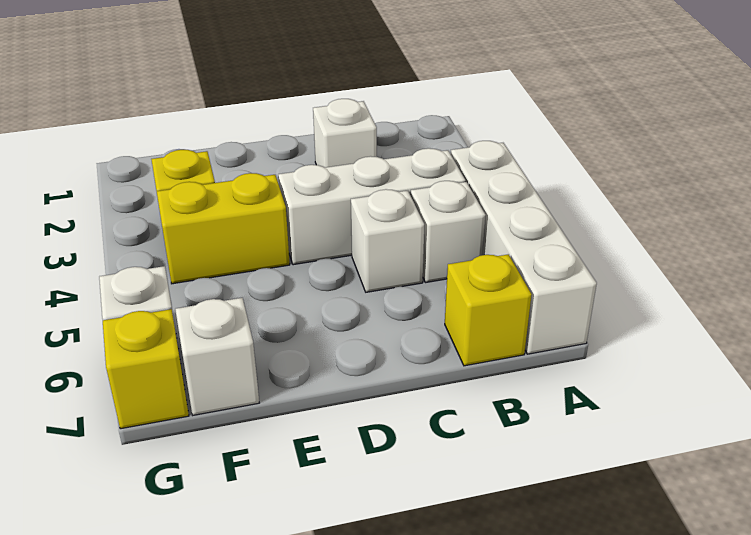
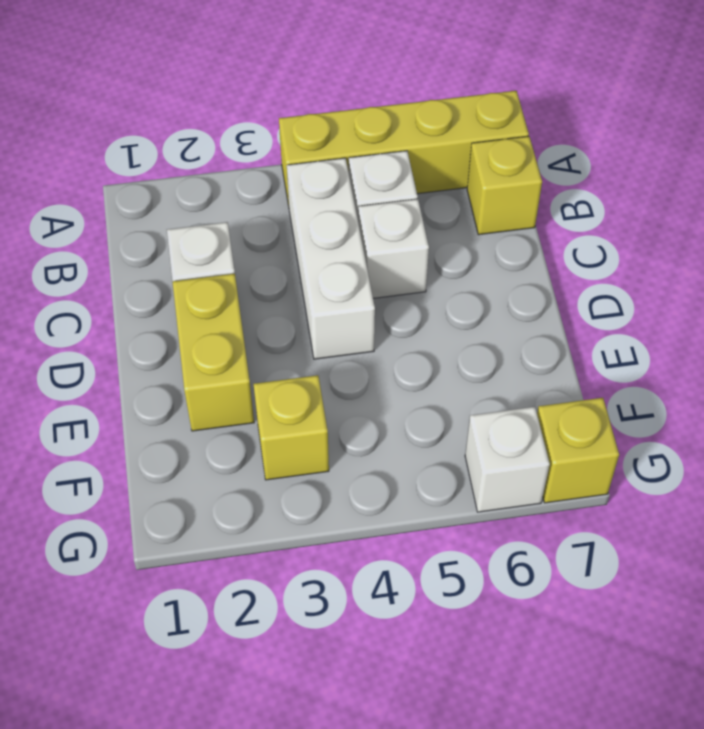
white 1x4 brick [451,141,597,354] -> yellow 1x4 brick [279,91,529,206]
yellow 1x2 brick [157,173,290,284] -> yellow 1x2 brick moved to [172,274,254,431]
white 1x1 brick [175,298,259,415] -> none

